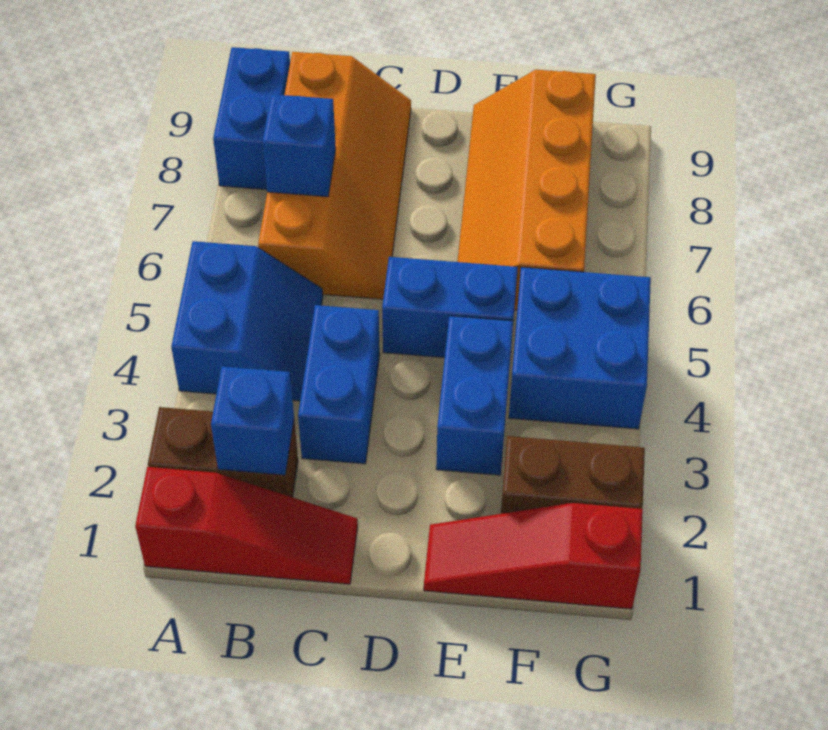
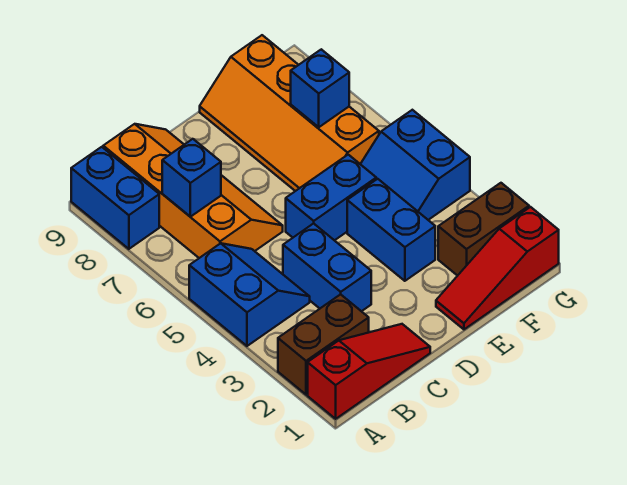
blue 1x1 brick [211,366,294,475] -> blue 1x1 brick moved to [291,49,349,127]
blue 2x2 brick [509,267,651,429] -> blue 2x2 slope [361,110,470,220]

